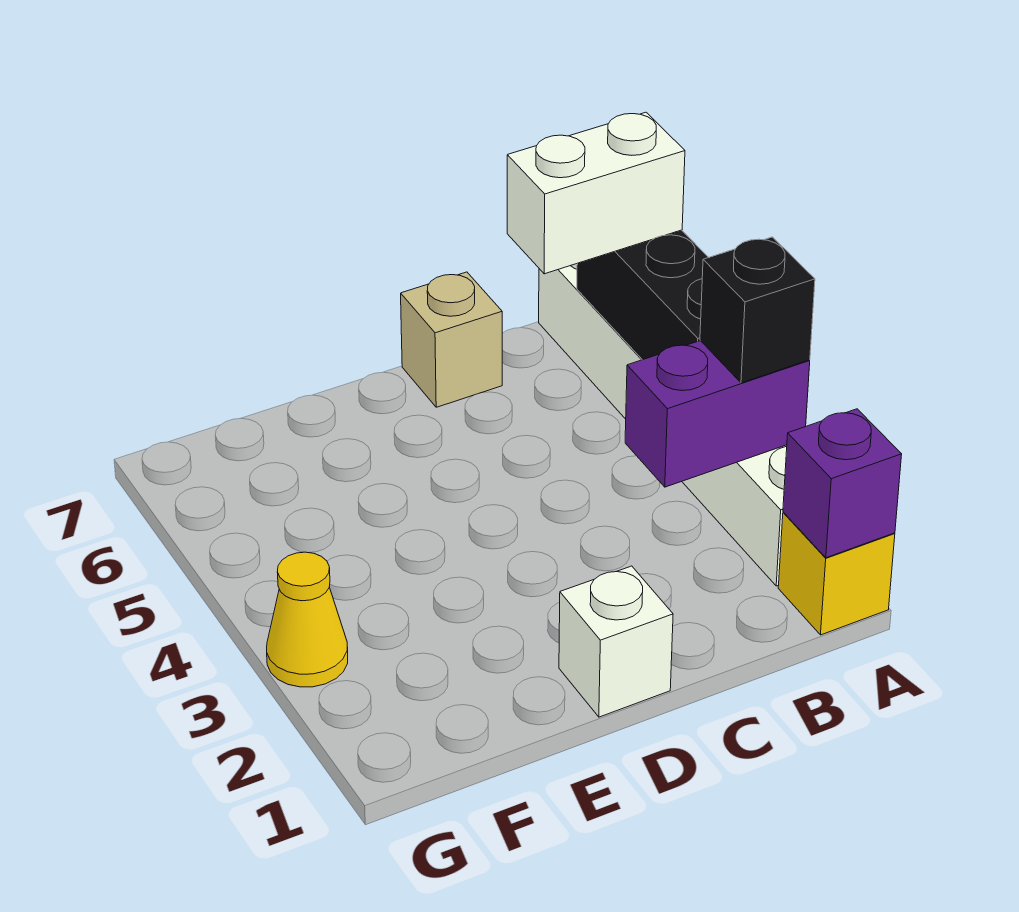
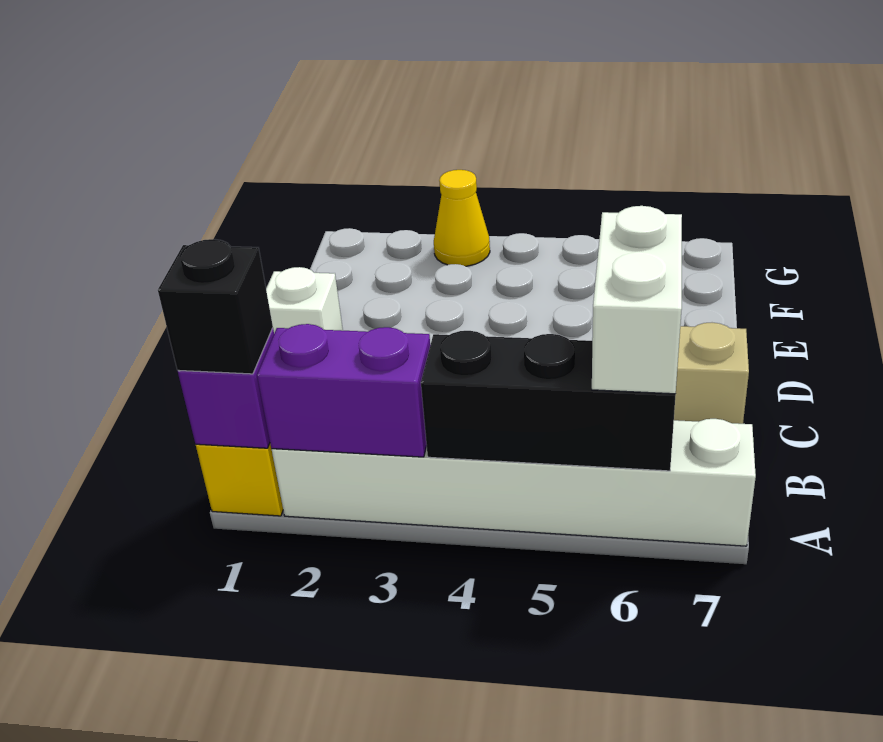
purple 1x2 brick [625,341,810,487] -> purple 1x2 brick turned to [257,324,430,457]
black 1x1 brick [700,237,815,383] -> black 1x1 brick moved to [158,239,273,374]

